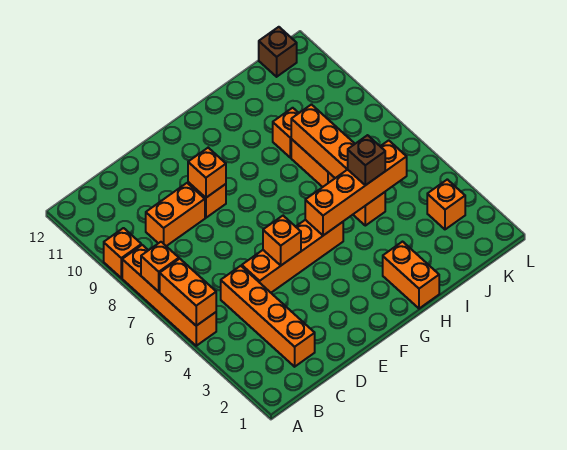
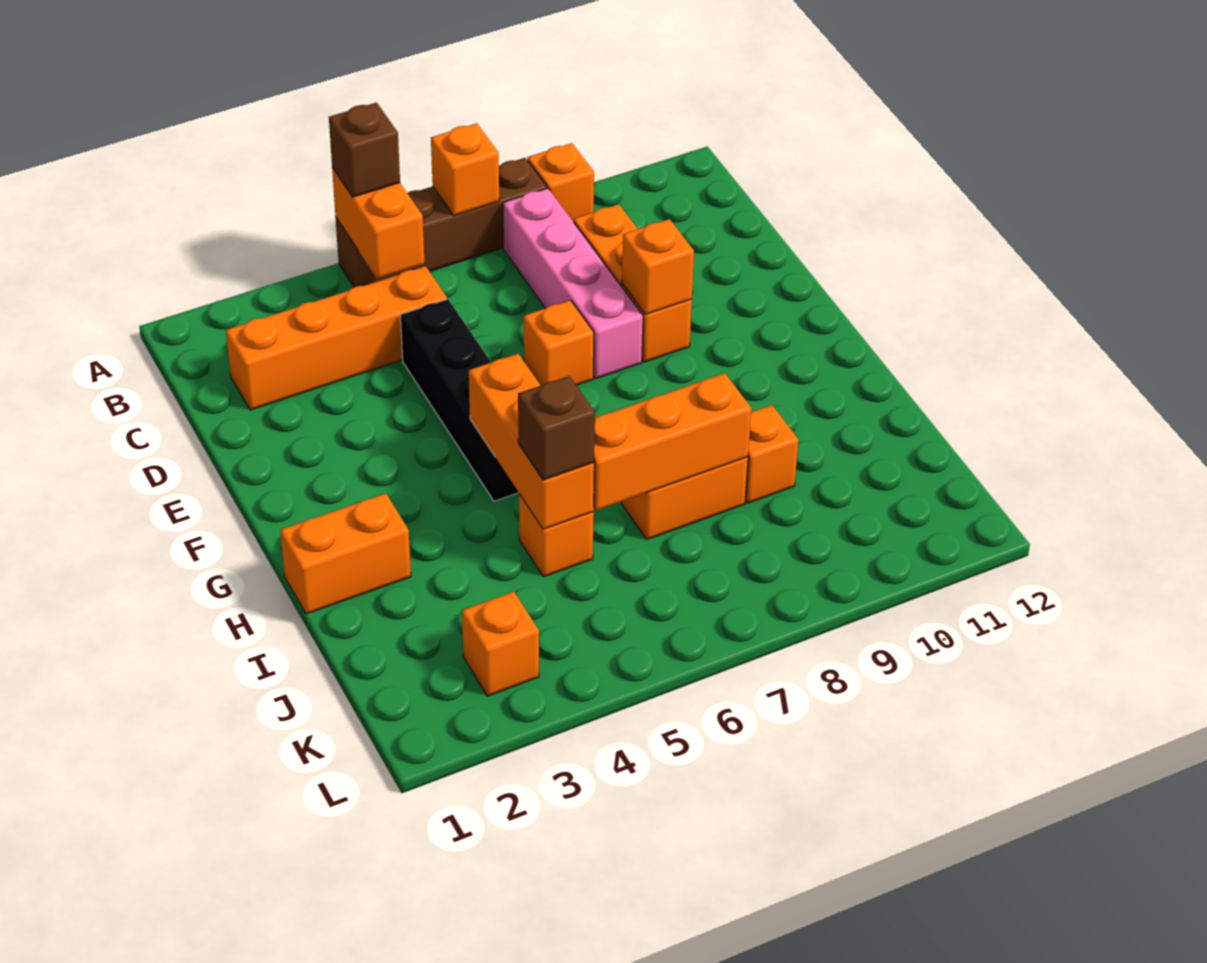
orange 1x4 brick [122,245,216,346] -> brown 1x4 brick [336,158,547,287]
orange 1x2 brick [160,259,216,326] -> orange 1x2 brick turned to [332,168,425,279]
none -> pink 1x4 brick [503,188,643,378]
orange 1x4 brick [242,220,343,293] -> black 1x4 brick [400,299,519,501]
orange 1x1 brick [263,216,301,265] -> orange 1x1 brick moved to [524,300,594,385]
orange 1x4 brick [305,140,407,236] -> orange 1x3 brick [469,354,594,529]
brown 1x1 brick [259,27,297,77] -> brown 1x1 brick moved to [329,103,400,197]

